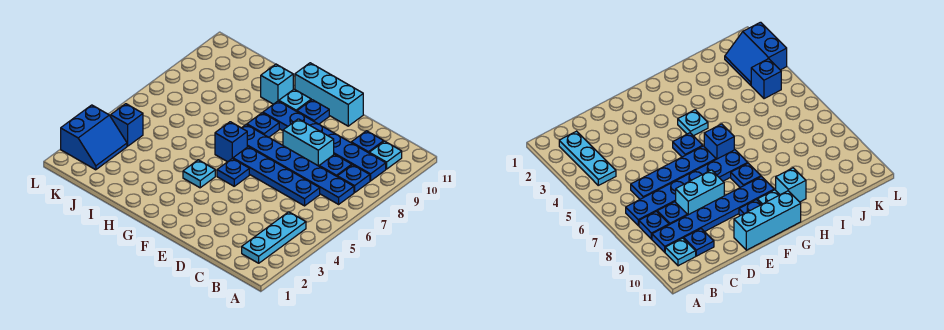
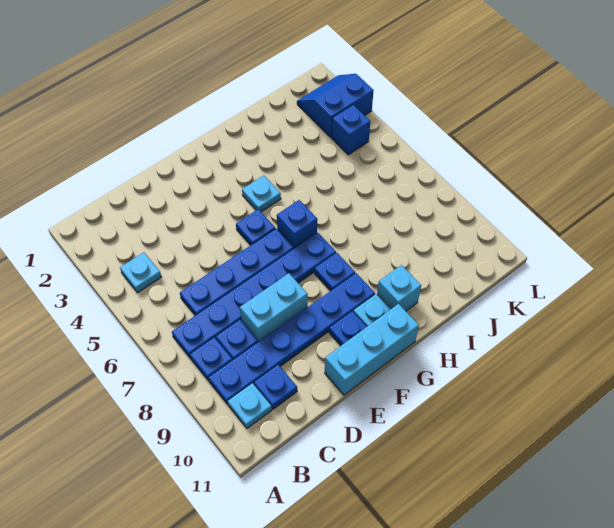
cyan 1x3 plate [242,212,306,263] -> cyan 1x1 plate [120,252,161,293]
blue 2x2 slope [61,105,127,170] -> blue 2x2 slope turned to [297,74,374,137]

